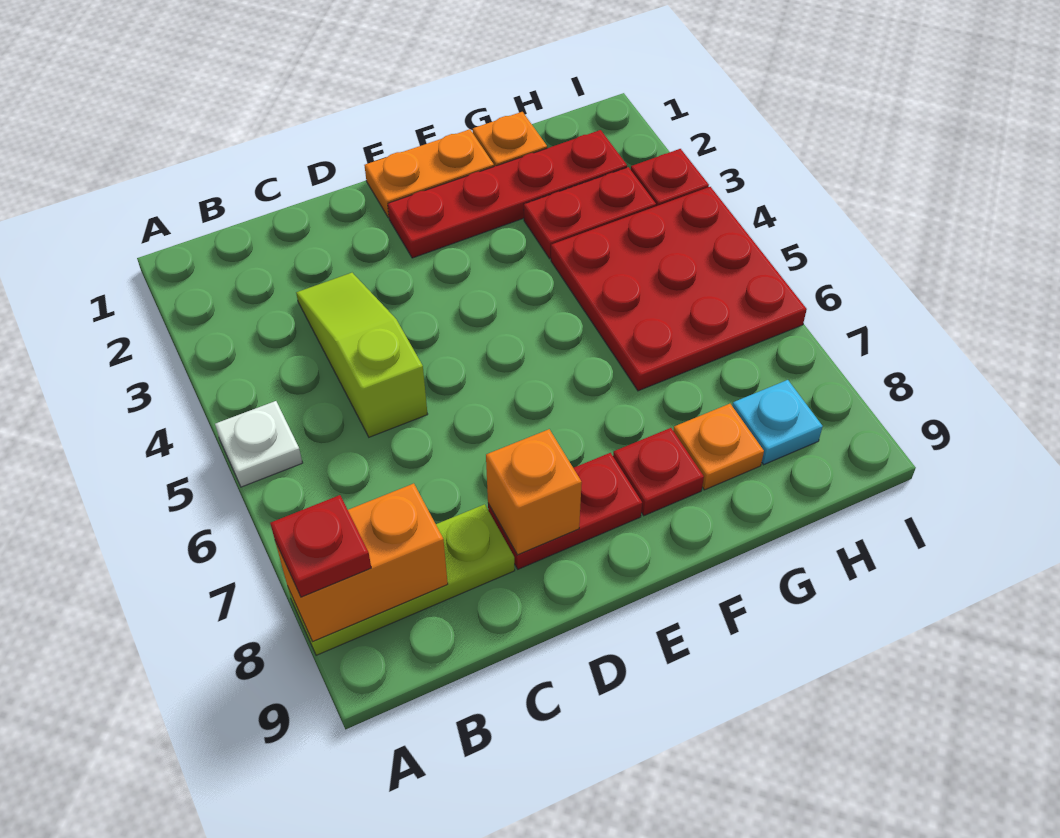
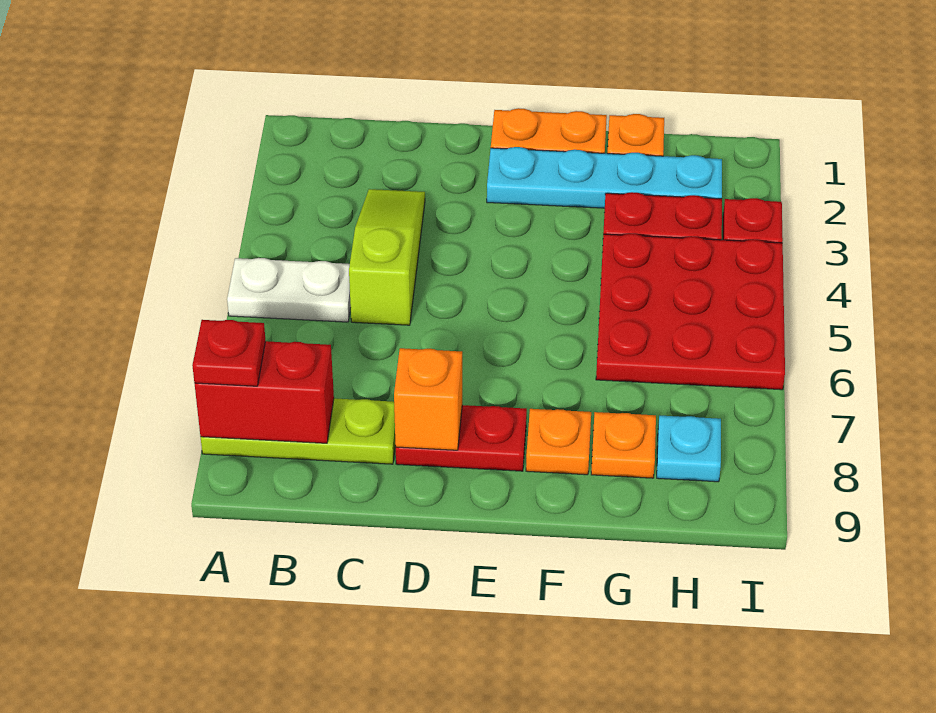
white 1x1 plate [215,401,302,487] -> white 1x2 plate [227,258,351,322]
orange 1x2 brick [275,484,448,641] -> red 1x2 brick [195,341,334,443]
red 1x4 plate [388,130,627,258] -> cyan 1x4 plate [487,147,722,208]
red 1x1 plate [613,428,704,516] -> orange 1x1 plate [526,409,591,475]

